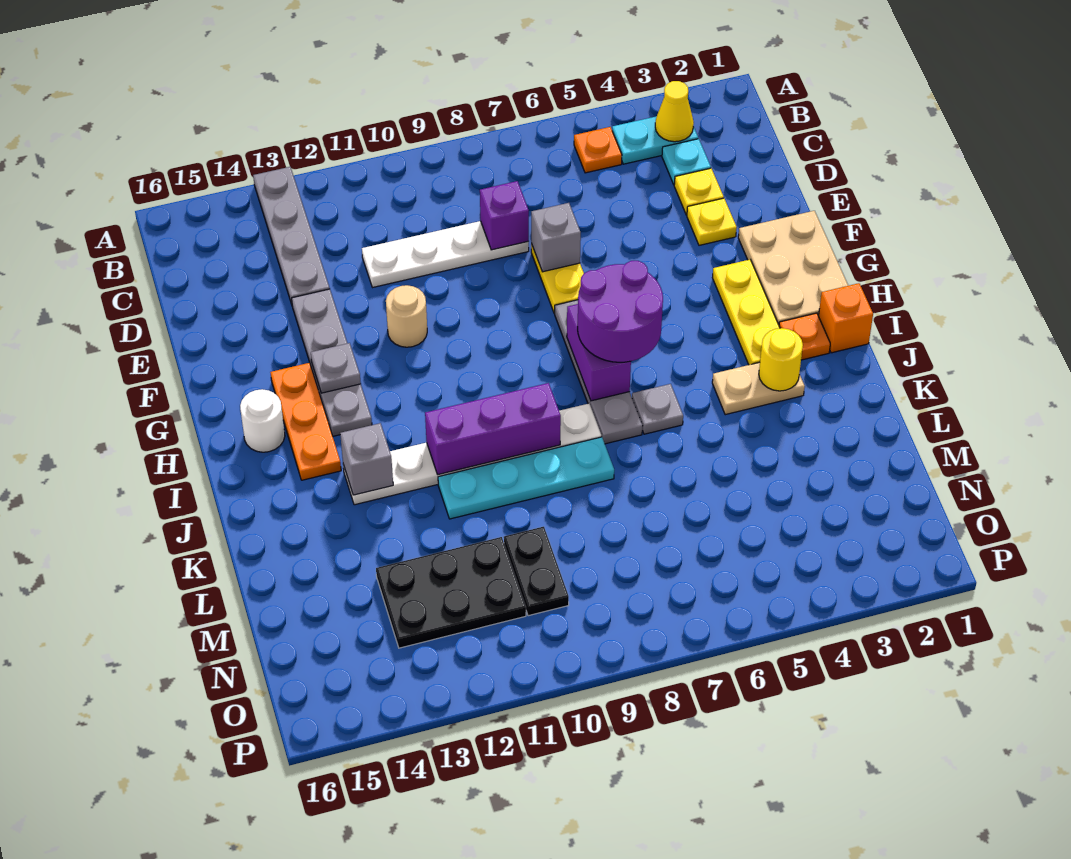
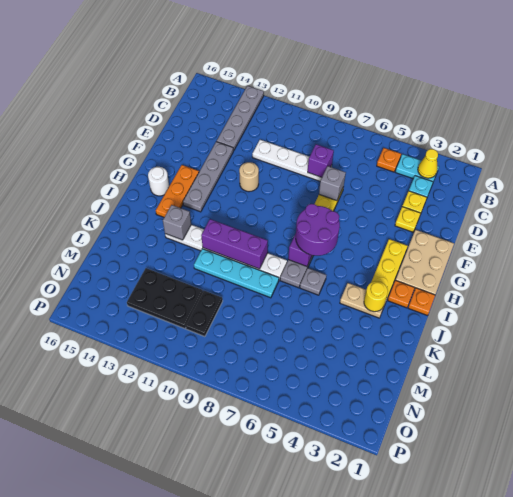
grey 1x1 plate [311,343,361,393] -> none
orange 1x1 brick [819,283,873,353] -> orange 1x1 plate [408,288,435,316]

